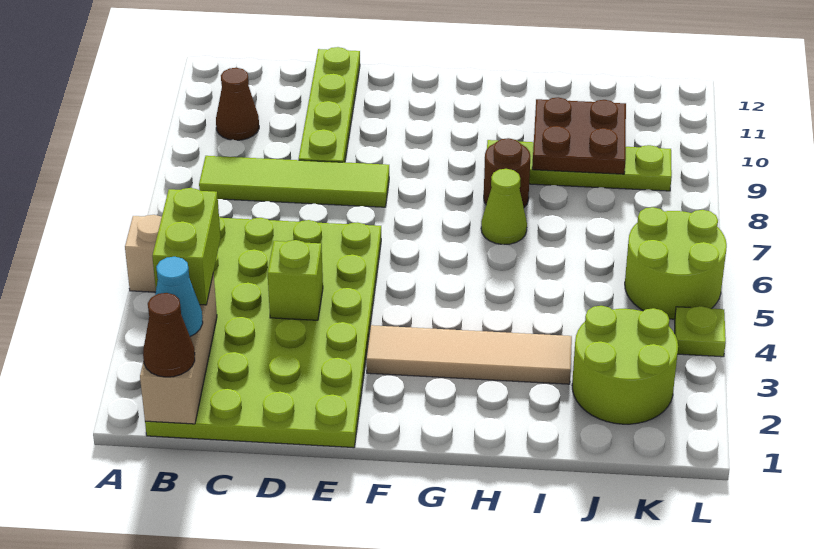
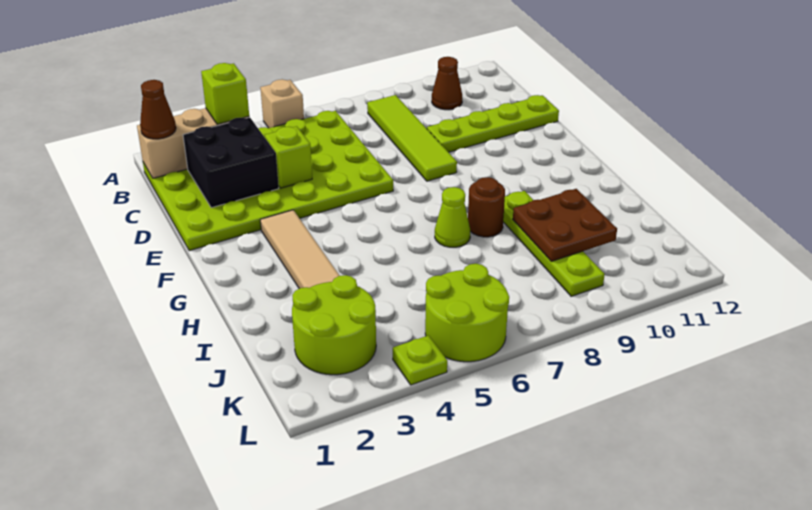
cyan 1x1 cone [155,257,203,336] -> none
lime 1x2 brick [152,188,221,305] -> lime 1x1 brick [201,63,249,124]
none -> black 2x2 brick [183,117,279,208]

